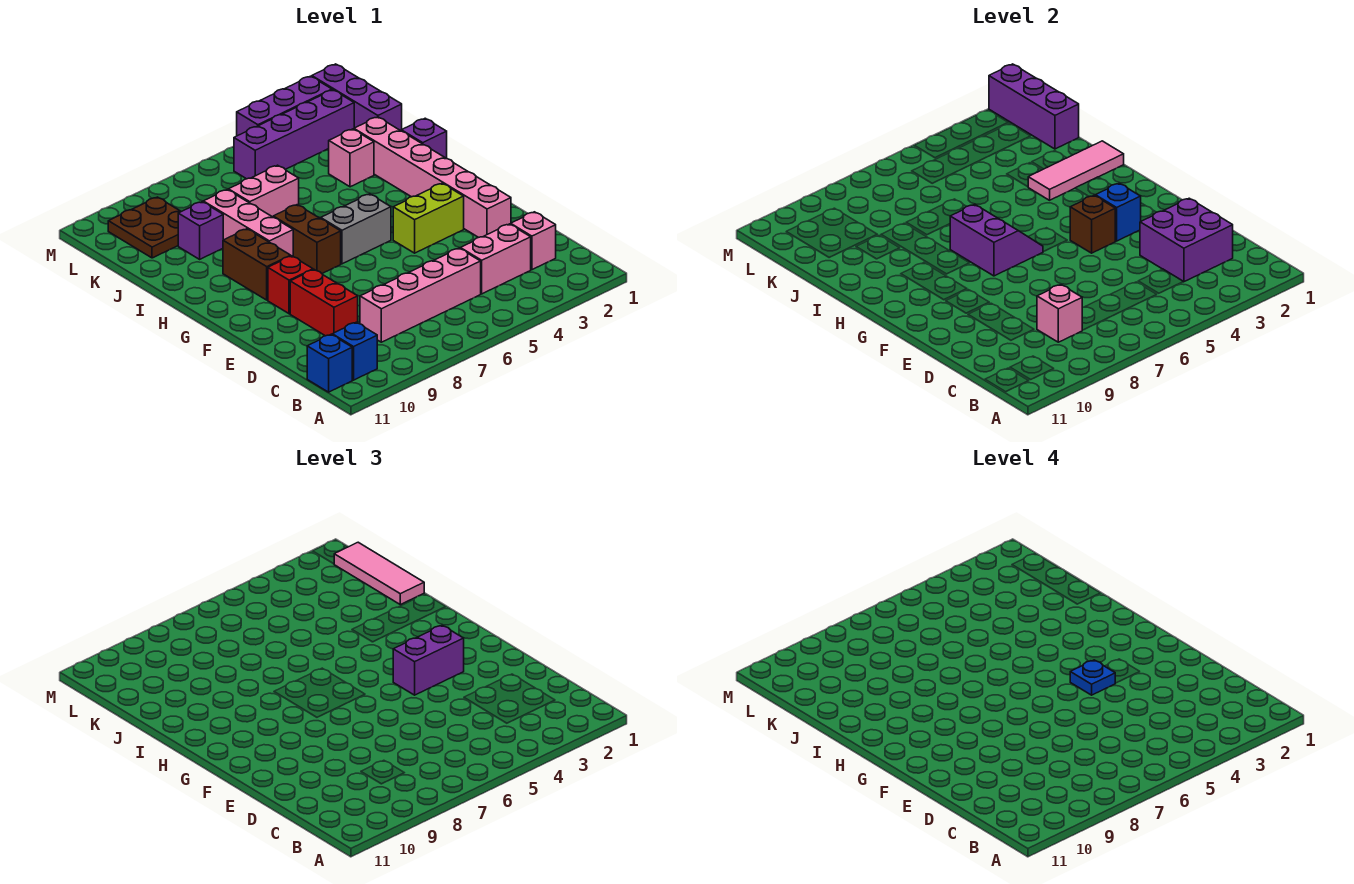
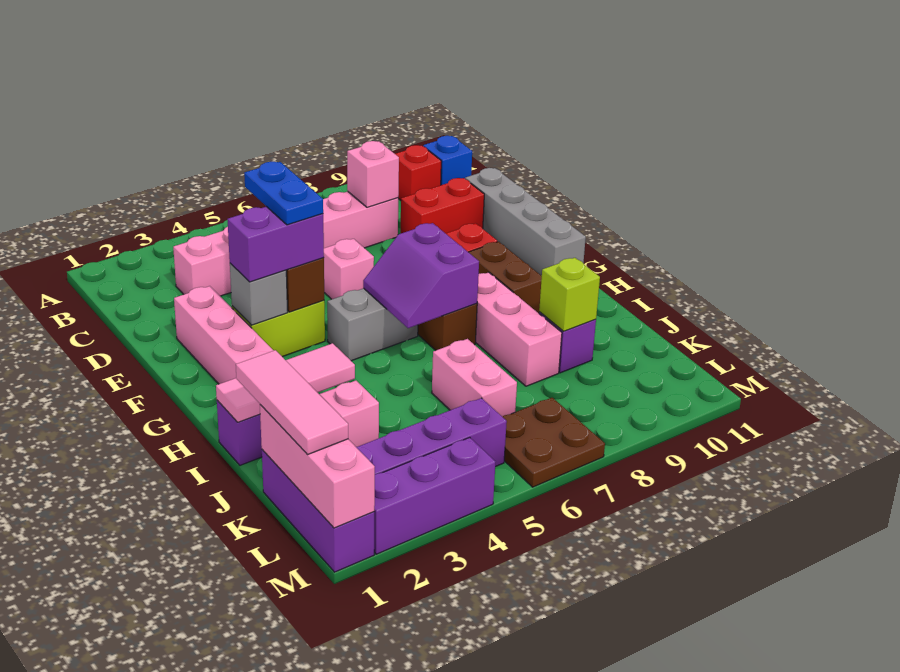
blue 1x1 brick [332,322,377,380] -> red 1x1 brick [396,145,441,200]
pink 1x1 brick [511,212,556,270] -> pink 1x1 brick moved to [324,239,374,299]
purple 2x2 brick [1140,198,1233,282] -> none
red 1x2 brick [290,270,358,336] -> red 1x2 brick turned to [401,178,484,233]
none -> grey 1x4 brick [465,168,586,276]
blue 1x1 brick [1095,183,1141,241] -> grey 1x1 brick [230,263,288,325]
blue 1x1 plate [1070,660,1115,695] -> blue 1x2 plate [244,161,323,225]
pink 1x2 brick [228,165,299,217] -> pink 1x2 brick turned to [432,339,517,417]
none -> lime 1x1 brick [539,258,600,331]
purple 1x3 brick [989,64,1079,149] -> pink 1x3 brick [260,405,375,528]
brown 2x2 plate [108,197,181,258] -> brown 2x2 plate moved to [503,398,605,487]

